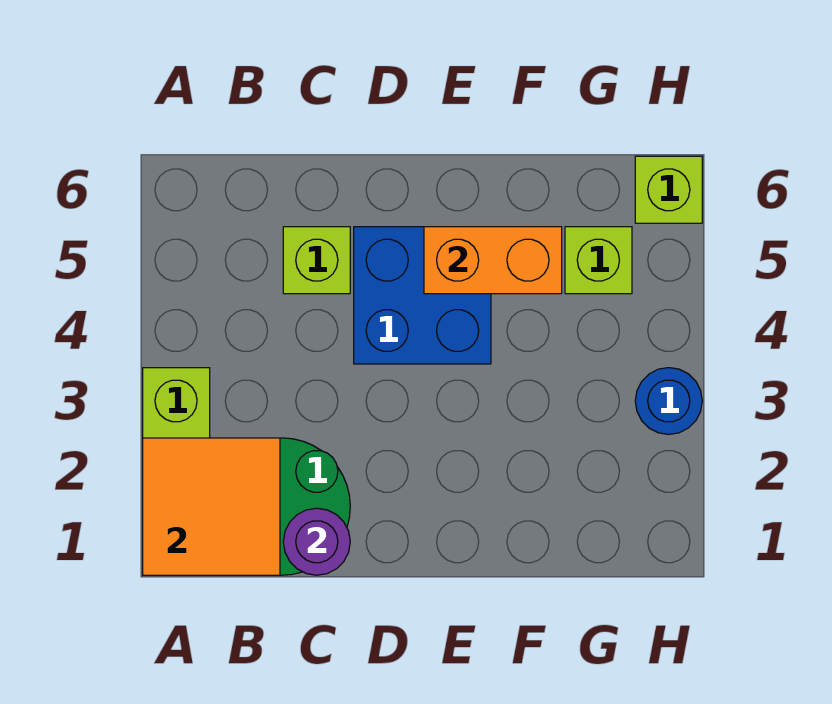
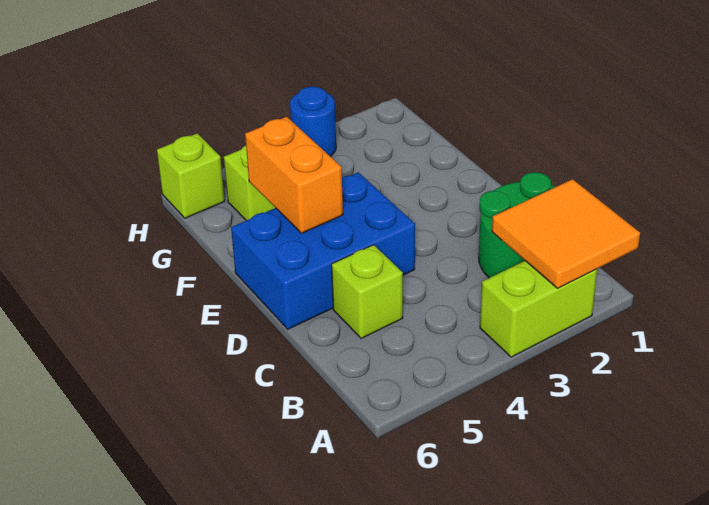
purple 1x1 round brick [283,508,350,575] -> none
blue 2x2 brick [354,227,491,364] -> blue 2x3 brick [231,172,415,329]

